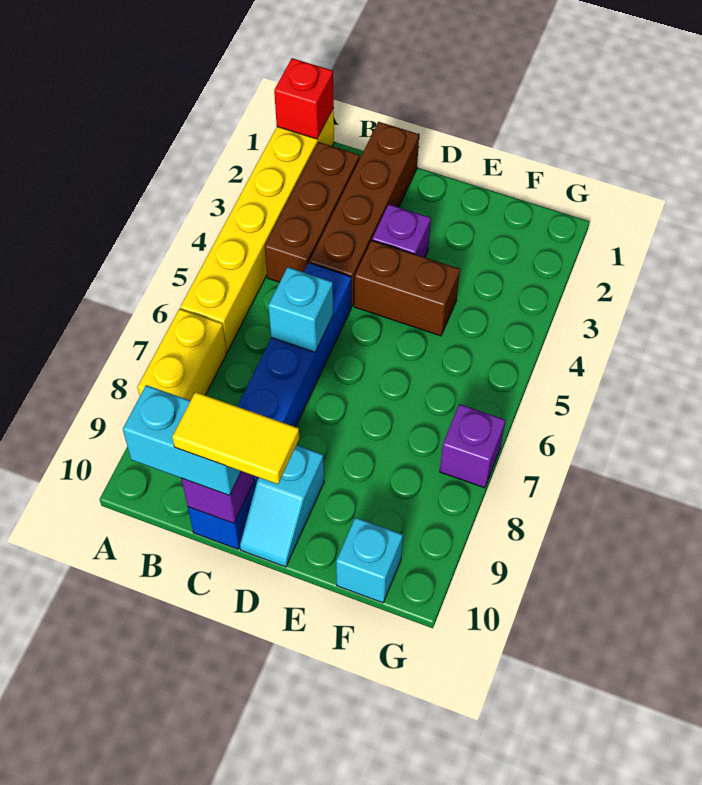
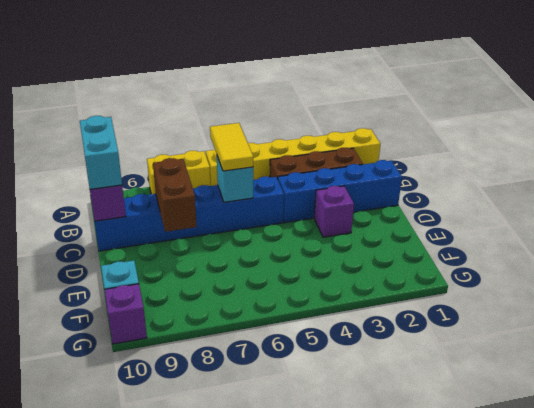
red 1x1 brick [274,58,334,139] -> none
brown 1x4 brick [309,122,419,306] -> blue 1x4 brick [278,160,402,223]
yellow 1x2 tile [172,392,299,484] -> yellow 1x2 tile moved to [210,123,253,171]
brown 1x2 brick [354,240,460,336] -> brown 1x2 brick moved to [153,158,197,232]
cyan 1x2 slope [240,445,324,567] -> none
purple 1x1 brick [440,404,506,488] -> purple 1x1 brick moved to [104,284,147,344]

